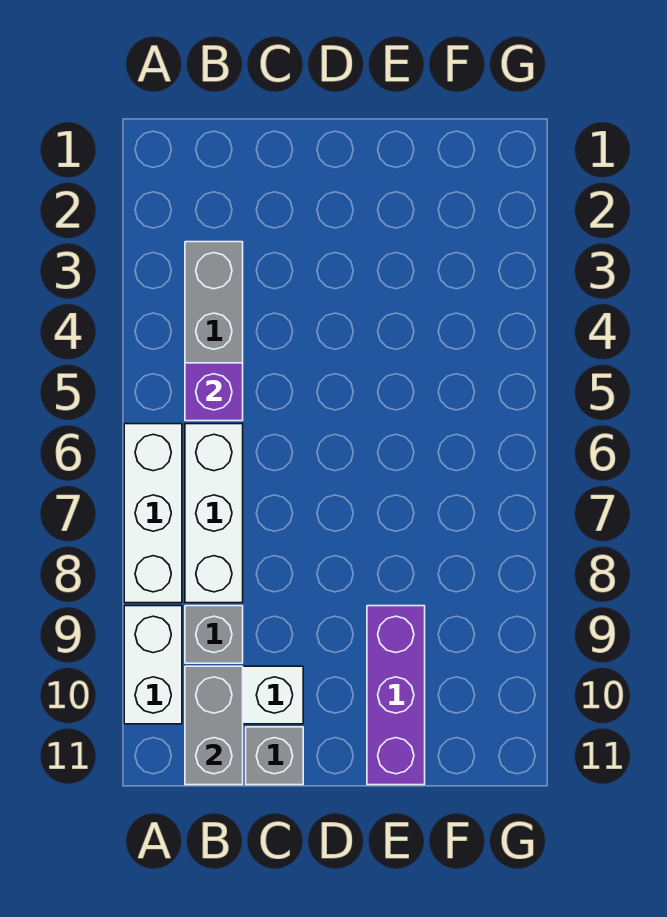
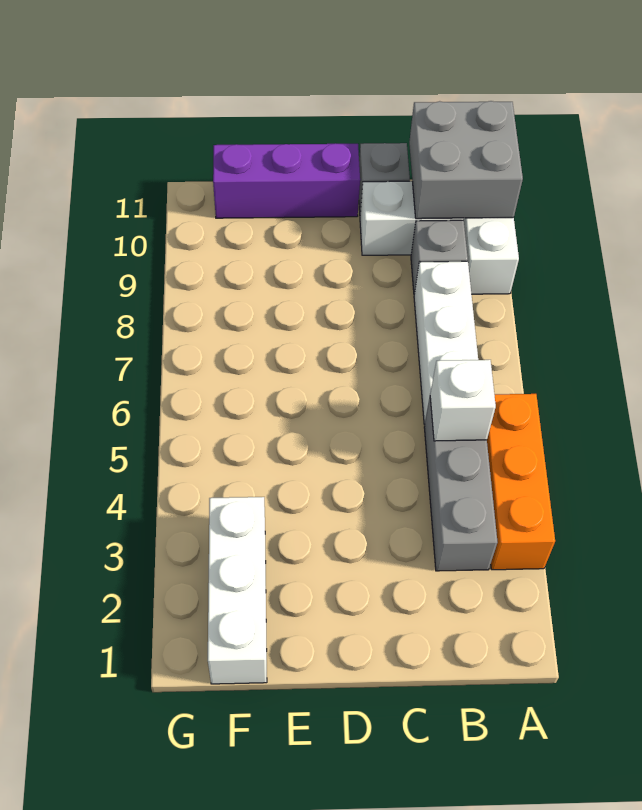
none -> orange 1x3 brick [487,394,555,570]
white 1x3 brick [124,424,182,603] -> white 1x3 brick moved to [208,497,267,684]
purple 1x1 brick [185,363,243,421] -> white 1x1 brick [430,360,496,441]
grey 1x2 brick [185,666,243,785] -> grey 2x2 brick [409,101,523,219]
purple 1x3 brick [367,606,425,785] -> purple 1x3 brick turned to [213,143,360,218]

